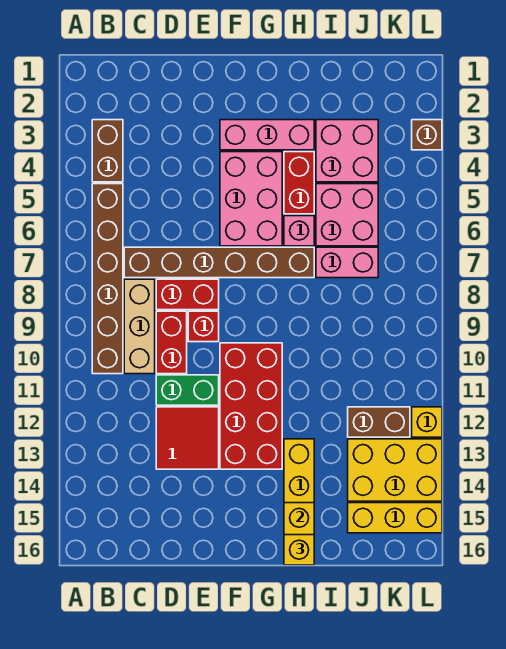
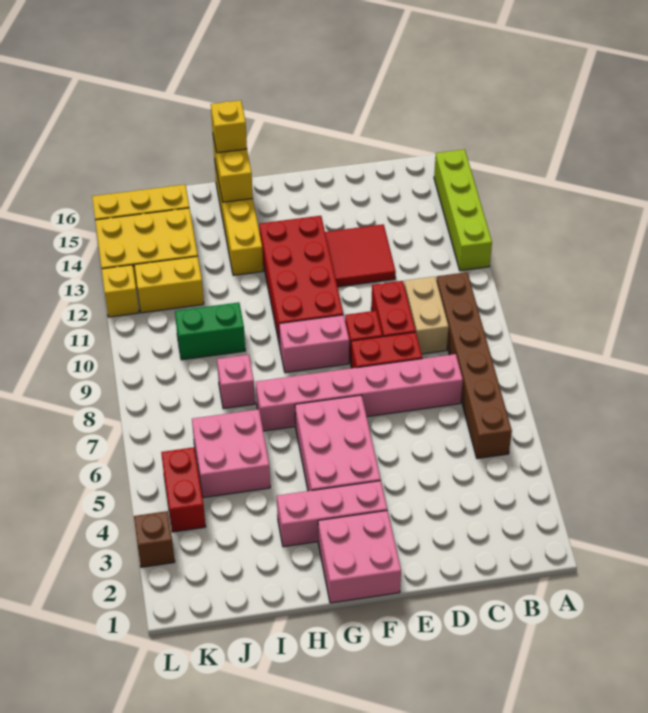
none -> lime 1x4 brick [434,149,492,271]
brown 1x2 brick [92,120,123,182] -> none
brown 1x6 brick [124,247,314,278] -> pink 1x6 brick [256,354,463,431]
tan 1x3 brick [124,279,155,374] -> tan 1x2 brick [404,277,449,354]
green 1x2 brick [156,375,219,405] -> green 1x2 brick moved to [175,302,245,360]
red 1x2 brick [284,152,314,214] -> red 1x2 brick moved to [161,447,206,532]
pink 1x1 brick [284,216,314,246] -> pink 1x1 brick moved to [217,355,255,409]
pink 2x2 brick [316,120,378,182] -> pink 2x2 brick moved to [318,511,401,603]
pink 1x2 brick [316,247,378,278] -> pink 1x2 brick moved to [279,315,349,373]
brown 1x2 brick [348,407,410,437] -> yellow 1x2 brick [134,256,204,313]

